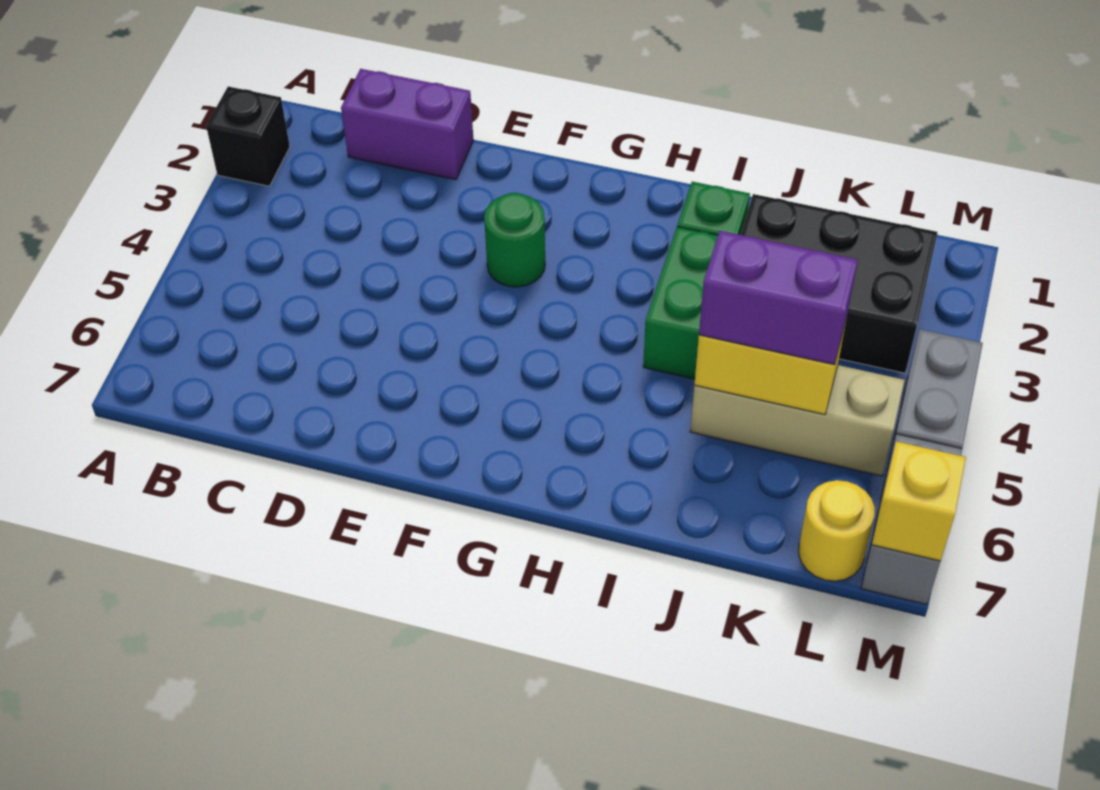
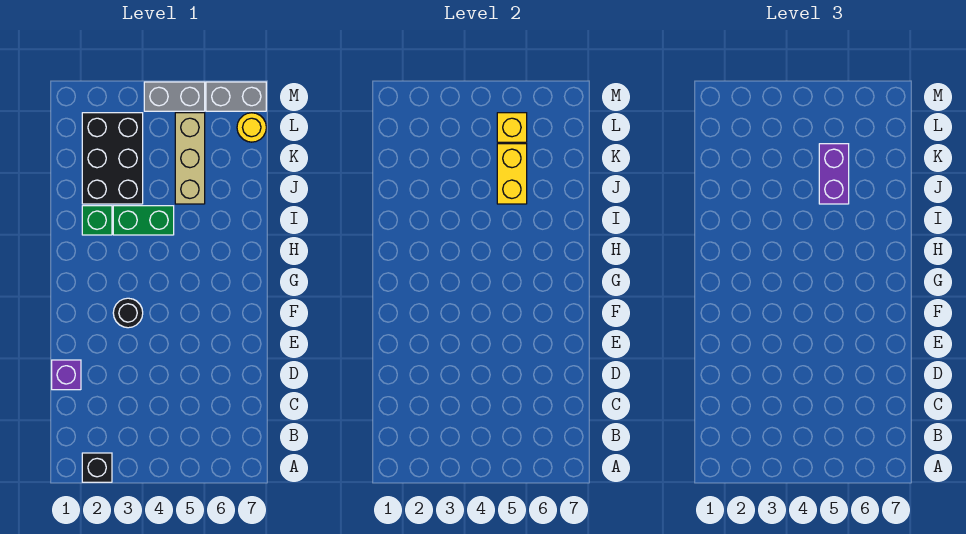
purple 1x2 brick [341,69,473,180] -> purple 1x1 brick [52,360,81,390]
green 1x1 round brick [484,193,545,287] -> black 1x1 round brick [113,298,143,328]
yellow 1x1 brick [872,441,966,561] -> yellow 1x1 brick moved to [497,113,527,142]

